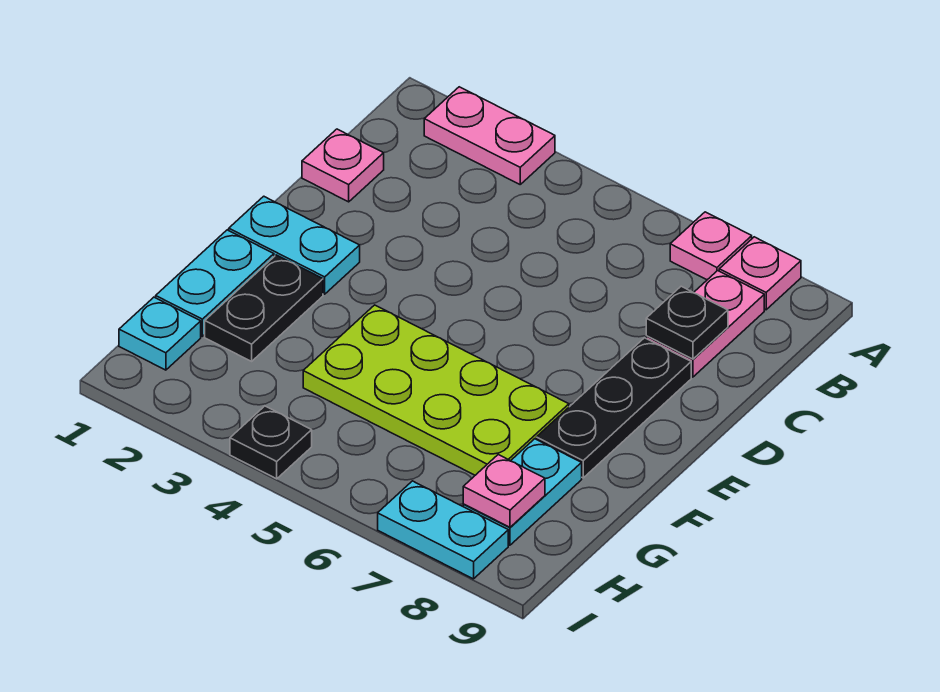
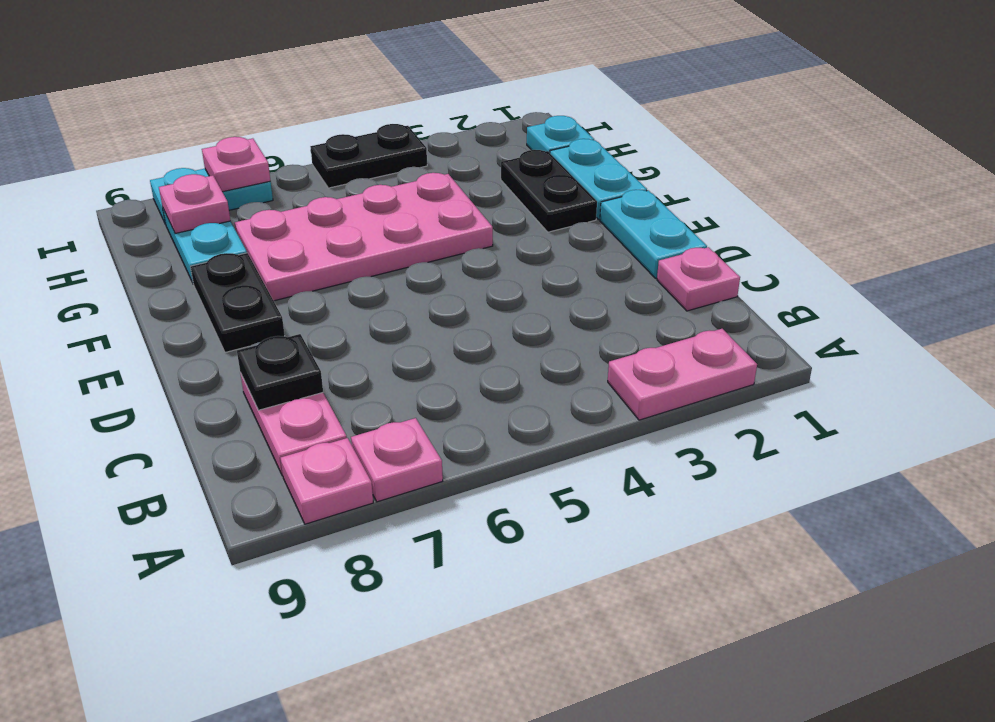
black 1x3 plate [536,338,691,478] -> black 1x2 plate [190,253,285,352]
cyan 1x2 plate [229,196,360,294] -> cyan 1x2 plate turned to [600,190,707,278]
lime 2x4 plate [303,305,569,475] -> pink 2x4 plate [234,173,493,301]
black 1x1 plate [230,406,312,479] -> black 1x2 plate [310,124,427,188]
none -> pink 1x1 plate [202,137,270,192]

